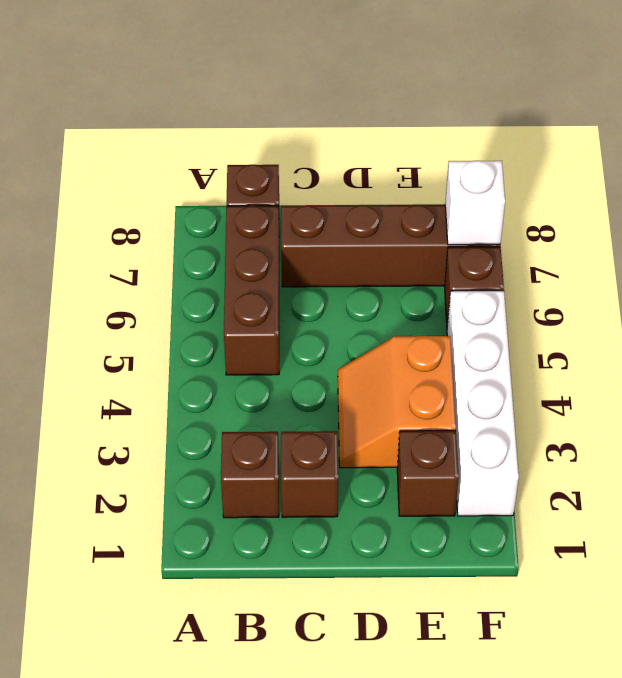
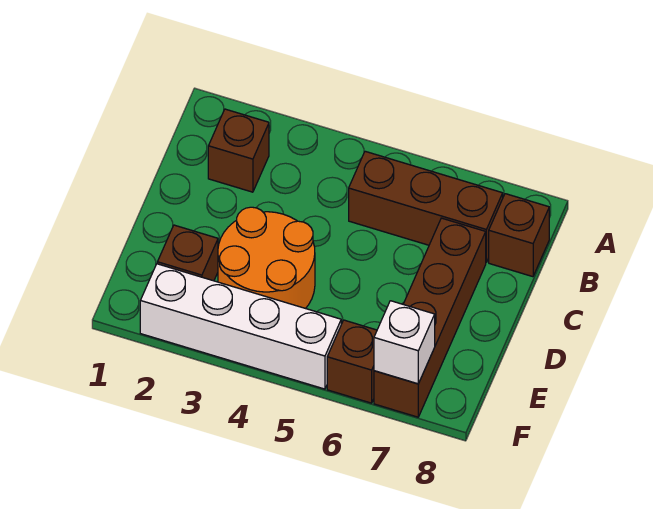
brown 1x1 brick [281,431,338,517] -> none
orange 2x2 slope [338,336,456,468] -> orange 2x2 round brick [218,207,315,309]

